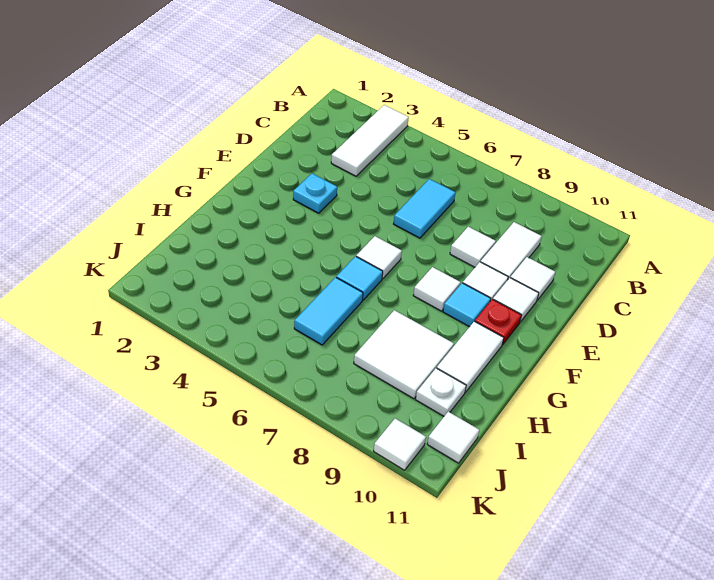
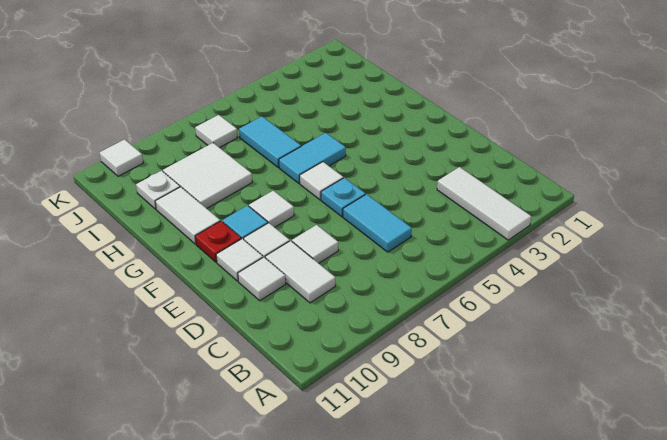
cyan 1x1 plate [293,173,337,213] -> cyan 1x1 plate moved to [321,178,365,217]
cyan 1x1 tile [336,256,383,300] -> cyan 1x2 tile [279,133,346,183]
white 1x1 tile [427,412,479,463] -> white 1x1 tile moved to [195,115,238,148]

